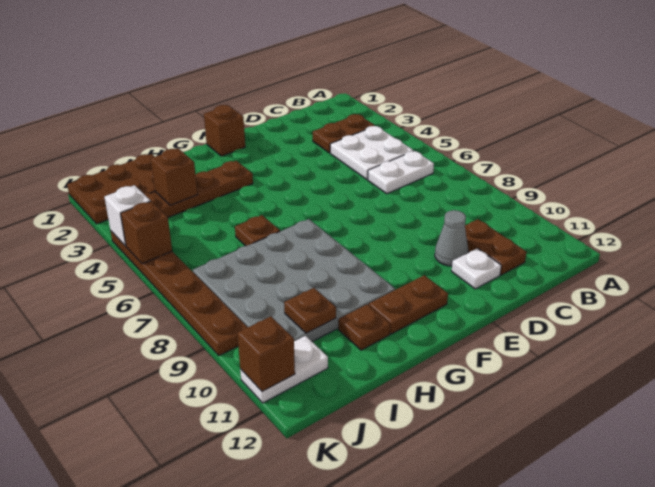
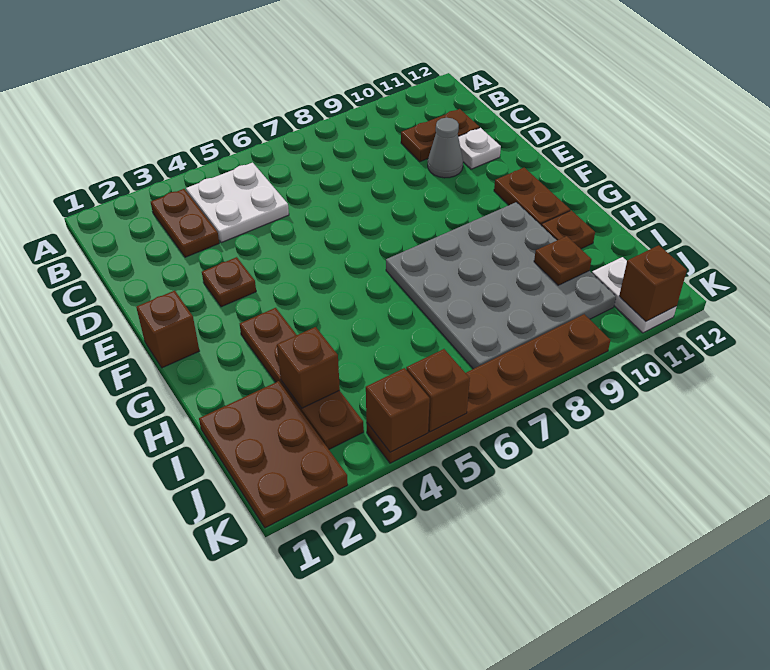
white 1x2 plate [368,151,434,194] -> none
brown 1x1 plate [235,215,280,246] -> brown 1x1 plate moved to [202,257,256,307]
white 1x1 brick [105,185,150,246] -> brown 1x1 brick [366,368,430,452]

